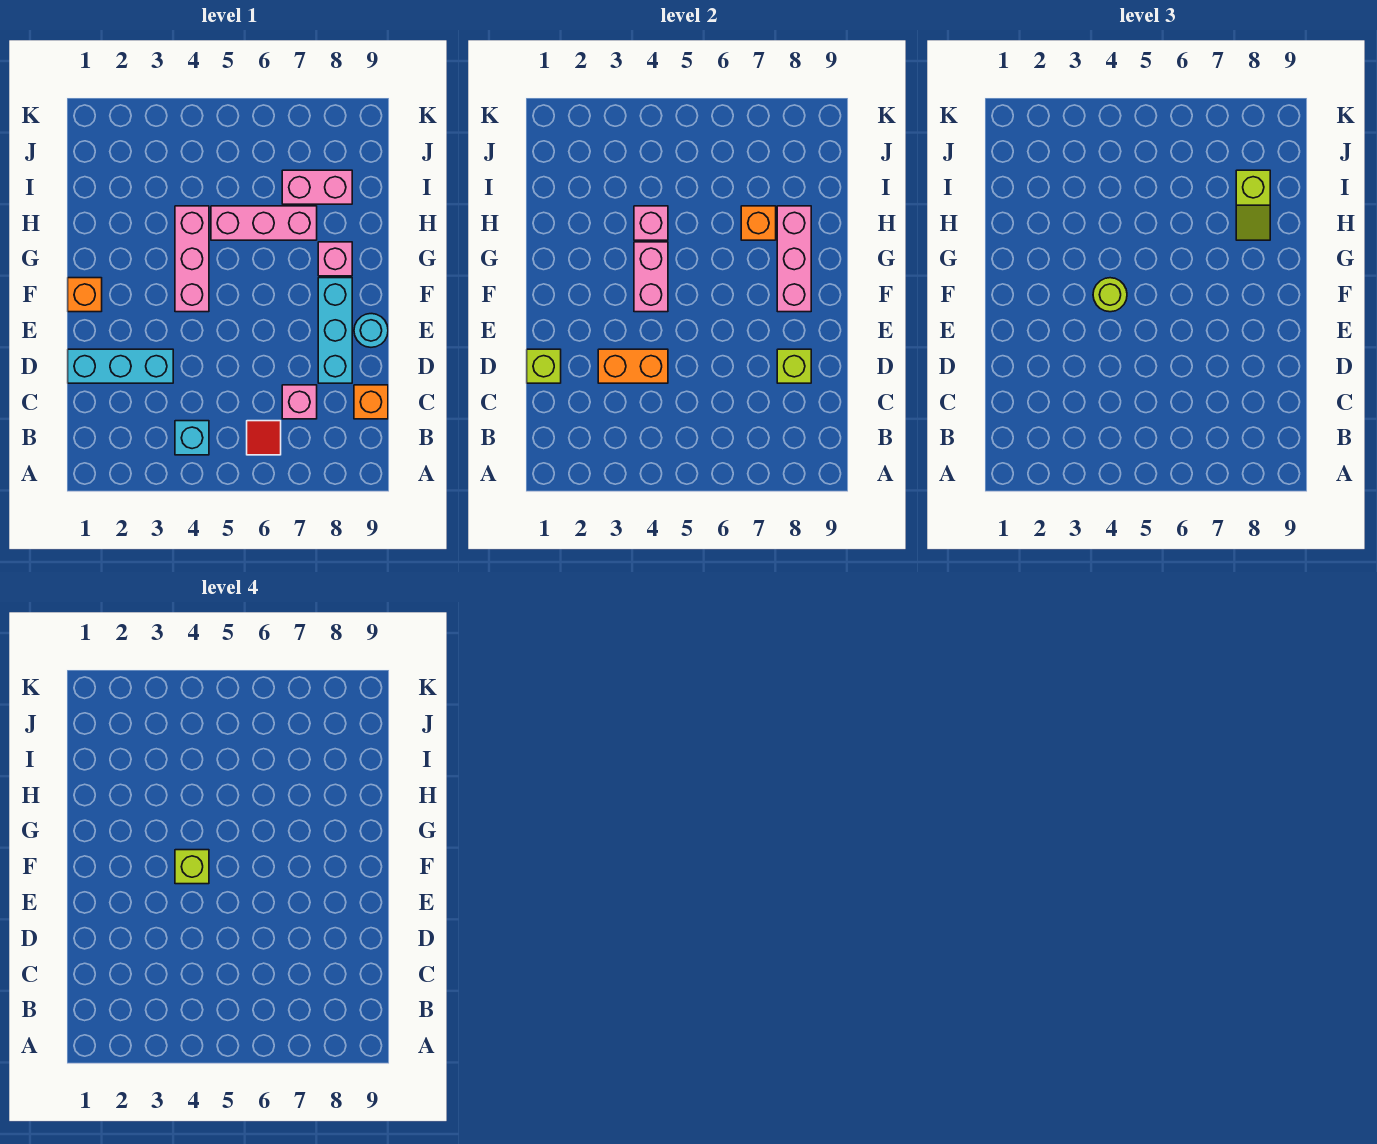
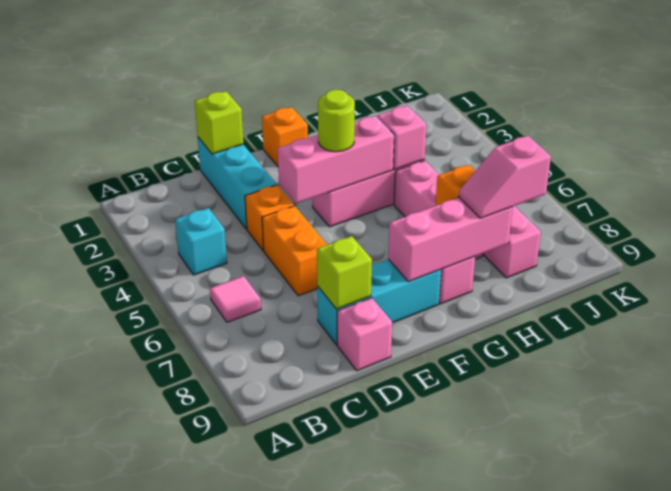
red 1x1 tile [247,421,281,455] -> pink 1x1 tile [210,276,261,322]
pink 1x1 brick [282,385,317,419] -> pink 1x1 brick moved to [337,298,392,371]
orange 1x1 brick [354,385,388,419] -> orange 1x1 brick moved to [245,185,294,250]
orange 1x2 brick [598,349,668,383] -> orange 1x2 brick moved to [262,206,327,296]
cyan 1x1 round brick [354,314,388,347] -> none
pink 1x2 brick [634,242,668,312] -> pink 1x3 brick [278,116,394,203]
lime 1x1 brick [175,850,209,884] -> none
lime 1x2 slope [1236,170,1270,240] -> pink 1x2 slope [459,136,551,218]

